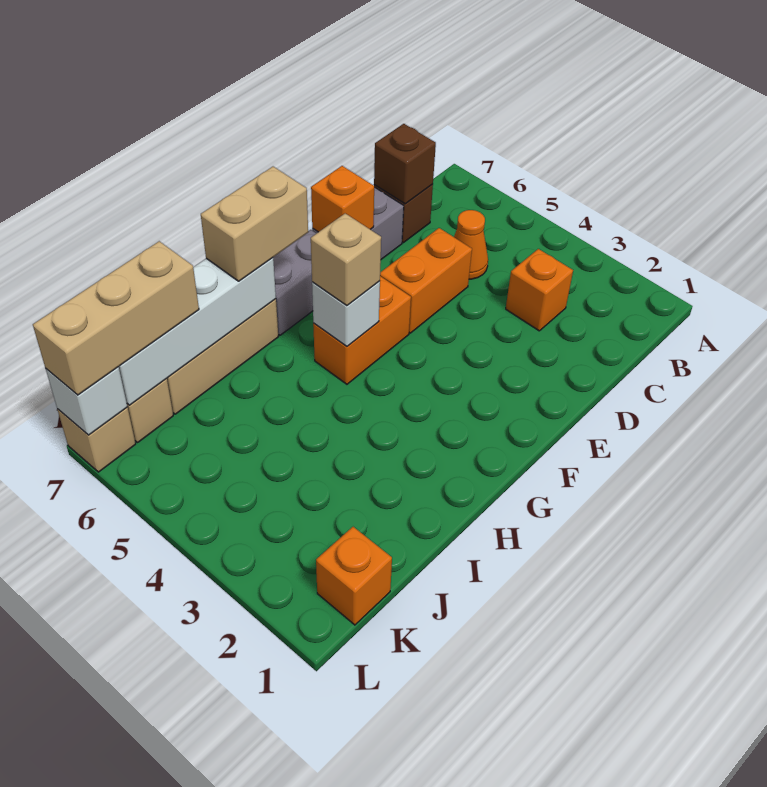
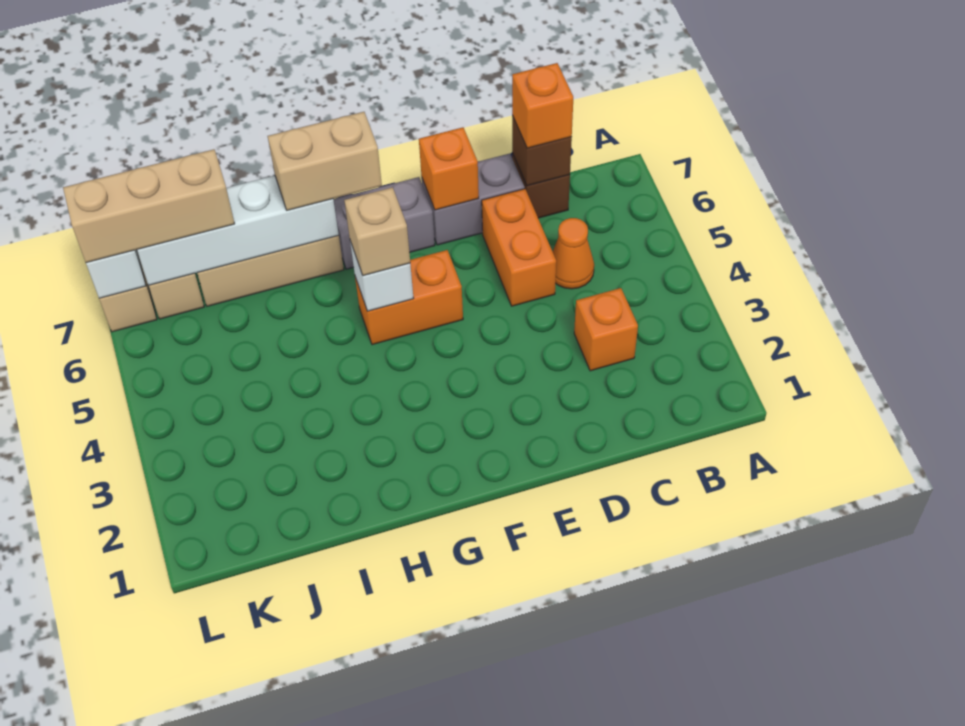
orange 1x2 brick [380,228,472,333] -> orange 1x2 brick turned to [482,189,556,306]
orange 1x1 brick [316,527,392,625] -> orange 1x1 brick moved to [512,63,573,148]

